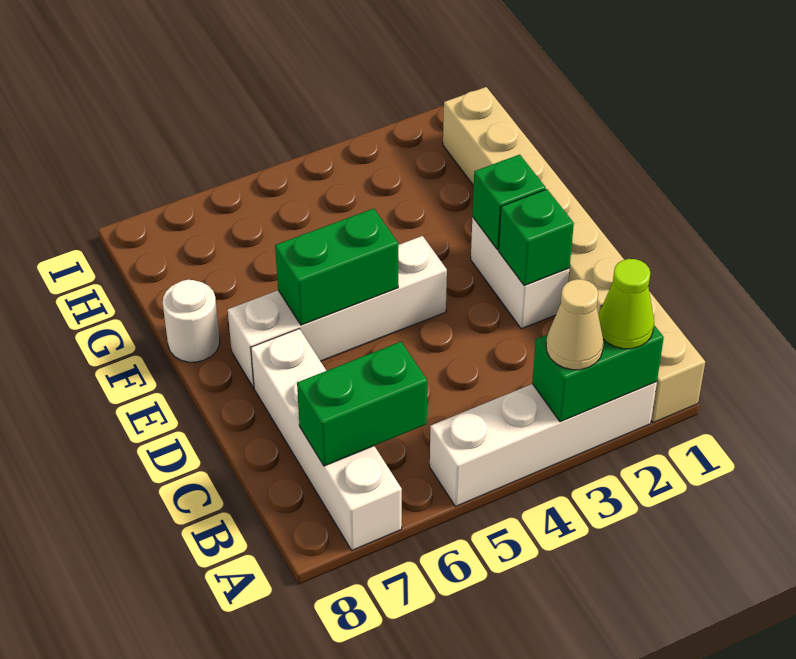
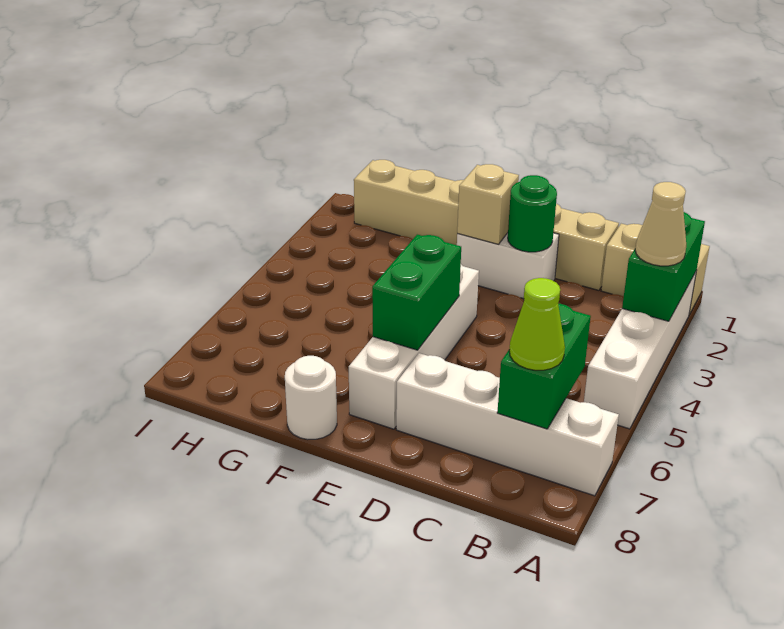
lime 1x1 cone [598,259,654,349] -> lime 1x1 cone moved to [509,278,565,370]
green 1x1 brick [499,189,574,286] -> green 1x1 round brick [508,175,557,252]
green 1x1 brick [472,155,546,250] -> tan 1x1 brick [457,164,519,244]

